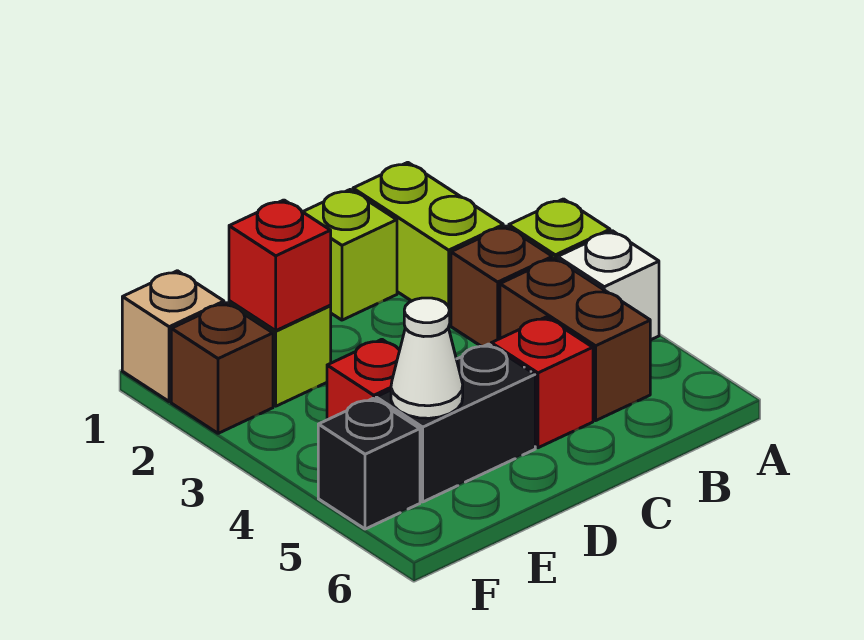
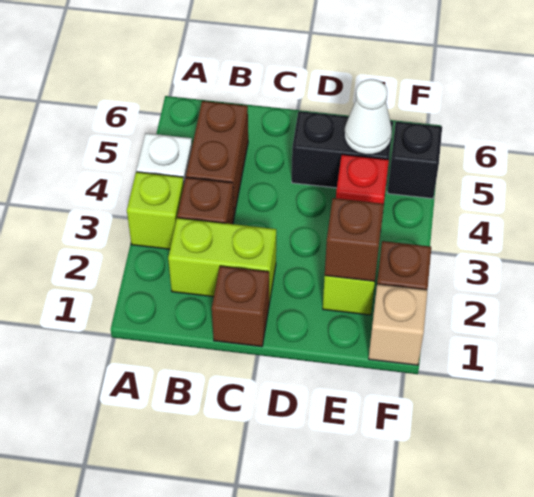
lime 1x2 brick [353,162,503,324] -> lime 1x2 brick turned to [168,218,276,303]
lime 1x1 brick [303,190,397,320] -> brown 1x1 brick [212,266,269,347]
red 1x1 brick [491,317,593,448] -> none
red 1x1 brick [229,200,331,331] -> brown 1x1 brick [325,198,384,281]

